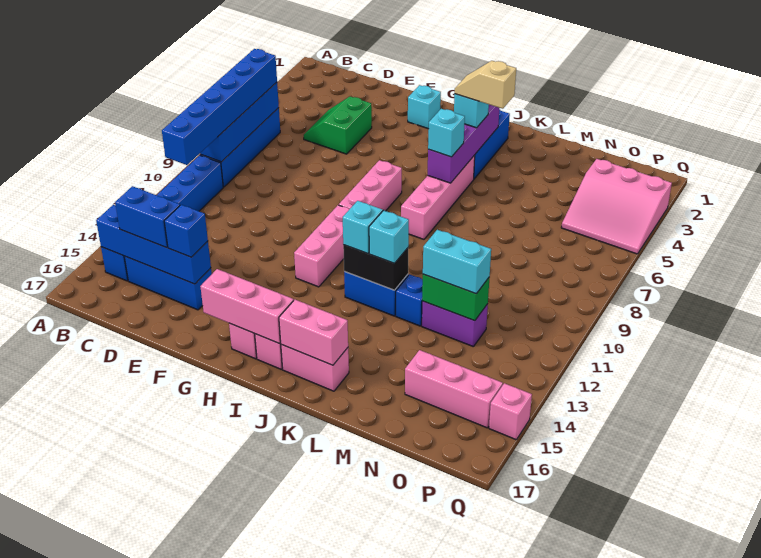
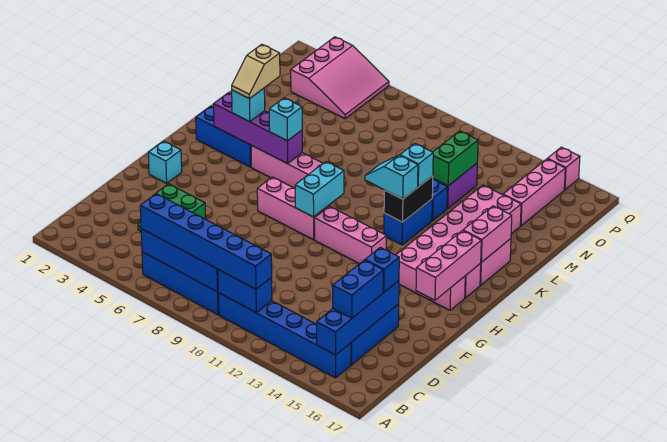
none -> blue 1x2 brick [218,270,272,313]
none -> pink 2x6 brick [396,185,521,300]
cyan 1x2 brick [423,230,491,294] -> cyan 1x2 brick moved to [295,161,344,217]

